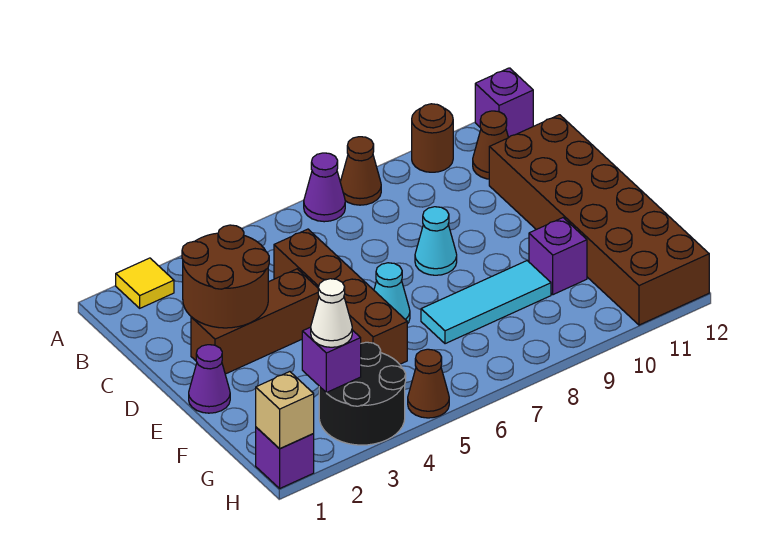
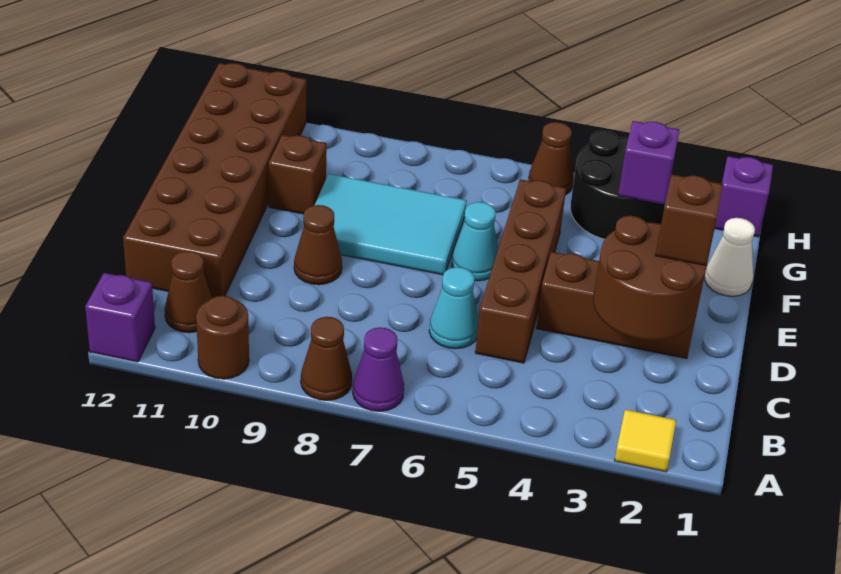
none -> brown 1x1 brick [655,174,723,266]
cyan 1x1 cone [415,207,457,275] -> cyan 1x1 cone moved to [429,267,479,349]
none -> brown 1x1 cone [294,205,342,285]
purple 1x1 cone [189,345,230,413] -> none
cyan 1x3 tile [421,261,551,344] -> cyan 2x3 tile [315,174,467,275]
purple 1x1 brick [529,218,587,295] -> brown 1x1 brick [269,135,327,214]
white 1x1 cone [311,279,352,347] -> white 1x1 cone moved to [705,218,755,296]
tan 1x1 brick [256,372,314,449] -> none

